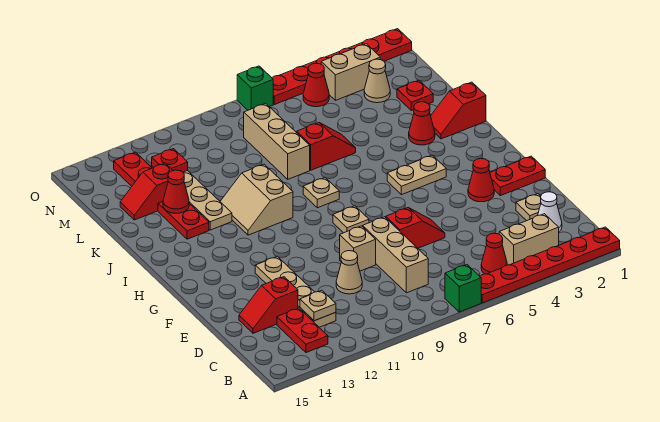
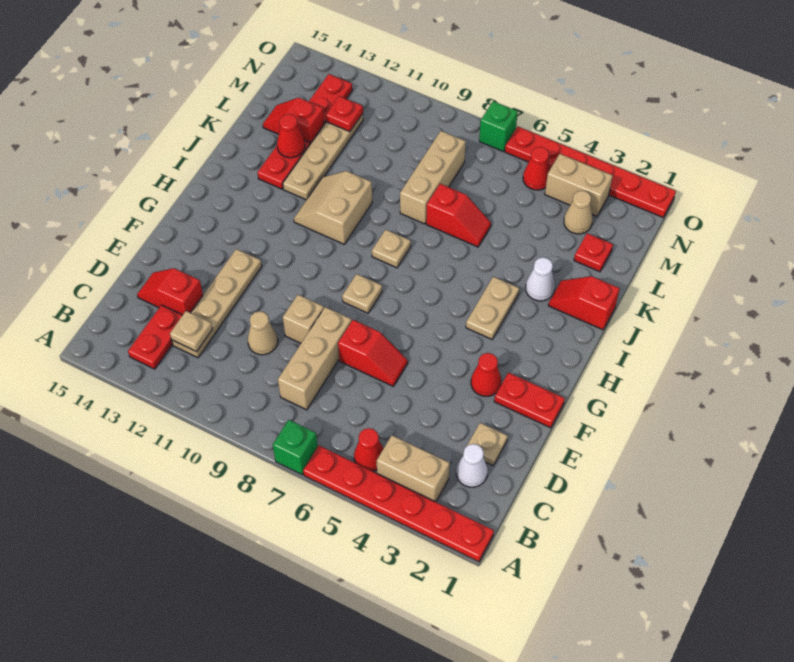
tan 1x2 plate [387,155,446,195] -> tan 1x2 plate turned to [466,277,519,339]
red 1x1 cone [409,102,435,145] -> white 1x1 cone [526,257,555,301]

